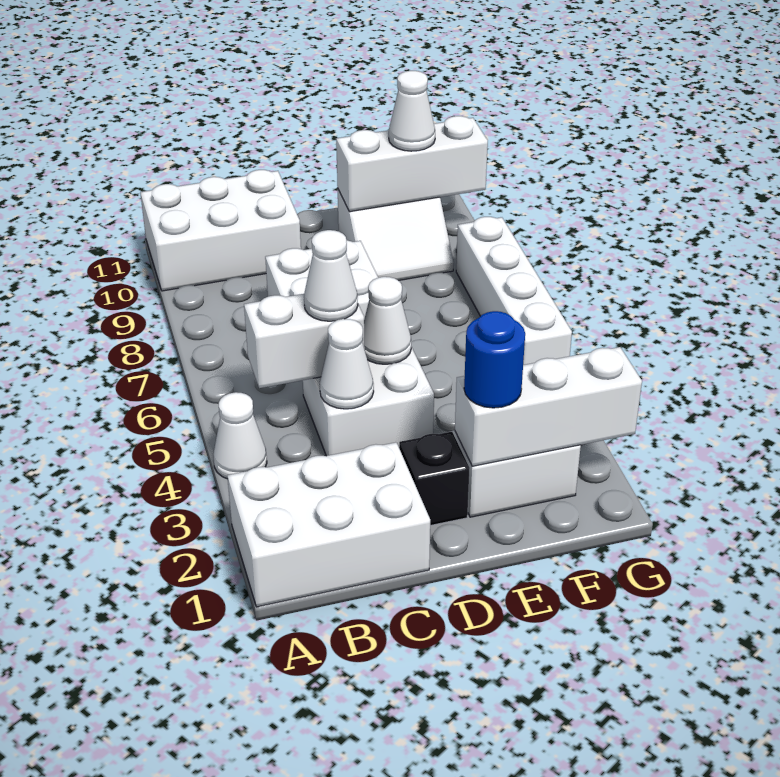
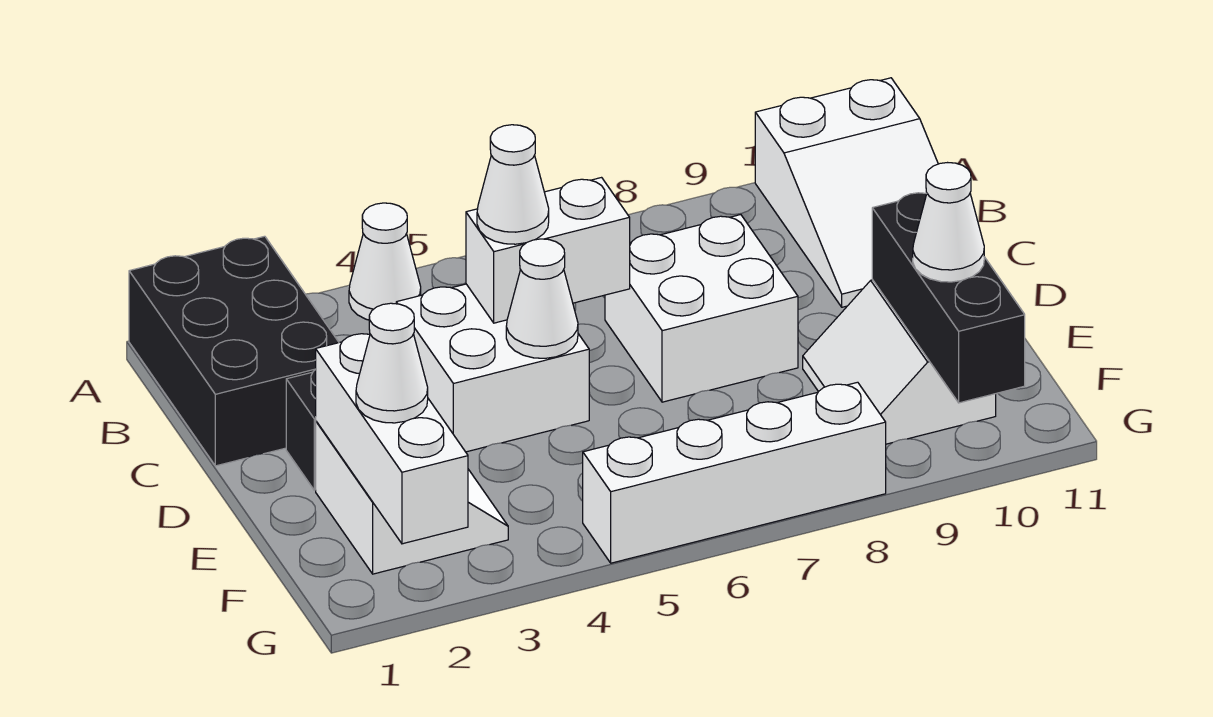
white 2x3 brick [227,442,430,607] -> black 2x3 brick [129,236,339,466]
white 2x3 brick [140,170,301,291] -> white 2x3 slope [755,78,938,307]
white 1x2 brick [244,294,365,388] -> white 1x2 brick turned to [466,178,630,323]
white 1x1 cone [320,319,374,409] -> white 1x1 cone moved to [356,303,428,423]
blue 1x1 round brick [464,311,525,408] -> none
white 1x3 brick [336,116,488,212] -> black 1x3 brick [872,193,1025,403]

